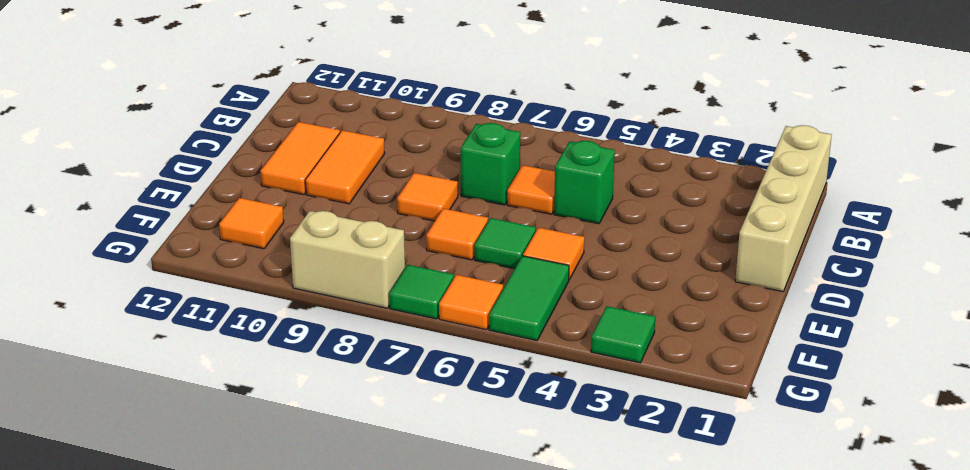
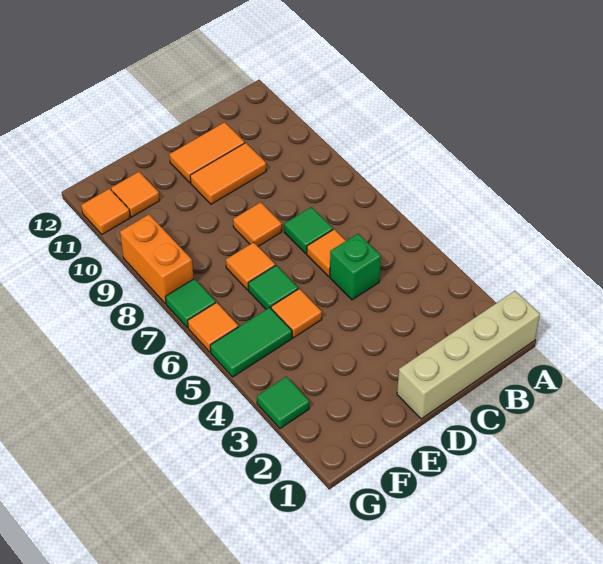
green 1x1 brick [461,123,520,205] -> green 1x1 tile [284,207,333,253]
tan 1x2 brick [290,211,405,308] -> orange 1x2 brick [120,214,193,303]
none -> orange 1x1 tile [81,189,130,234]

